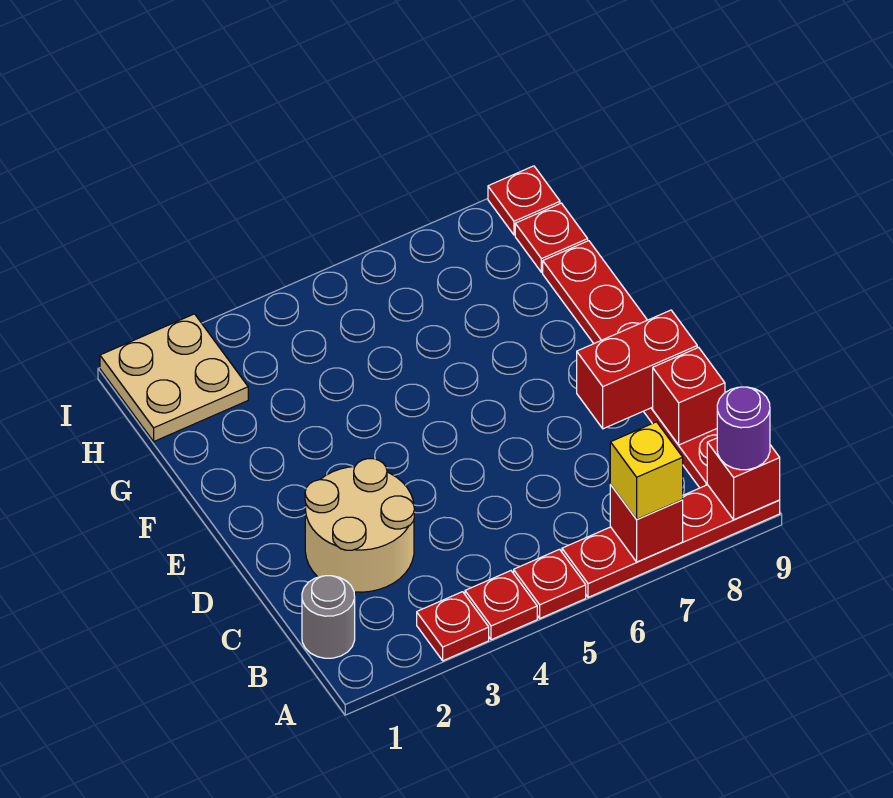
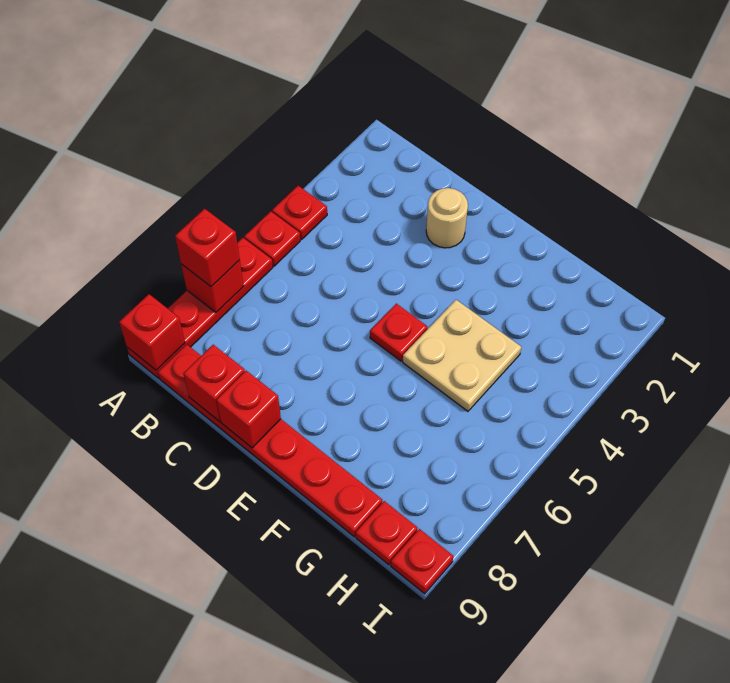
red 1x1 plate [417,592,489,661] -> red 1x1 plate moved to [370,304,427,361]
yellow 1x1 brick [610,422,683,519] -> red 1x1 brick [175,209,240,287]
purple 1x1 round brick [717,387,770,470] -> none
grey 1x1 round brick [302,576,355,658] -> none
tan 2x2 round brick [305,459,414,592] -> tan 1x1 round brick [426,188,468,248]
red 1x2 brick [577,310,697,429] -> red 1x1 brick [217,371,281,448]
tan 2x2 plate [100,314,248,441] -> tan 2x2 plate moved to [403,300,521,411]

